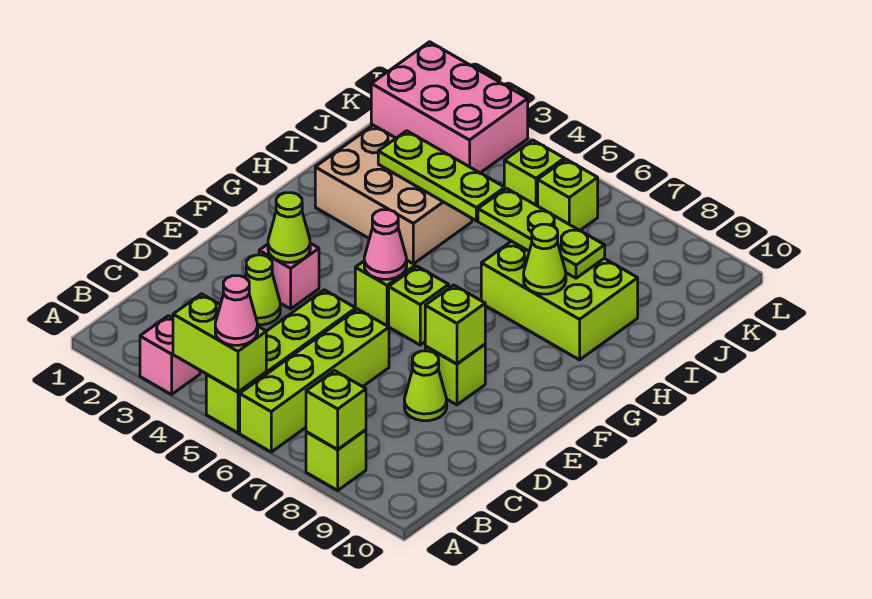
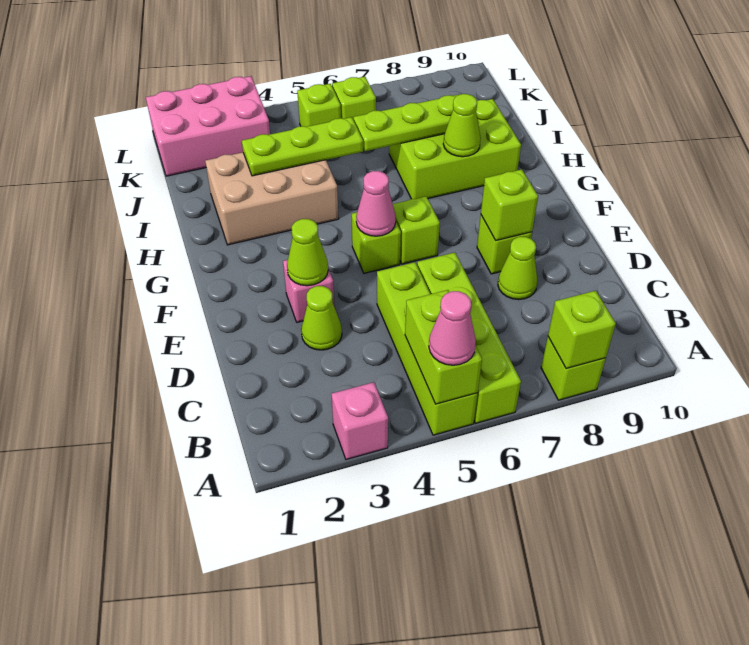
lime 1x2 brick [173,294,266,392] -> lime 1x2 brick turned to [405,290,482,404]

